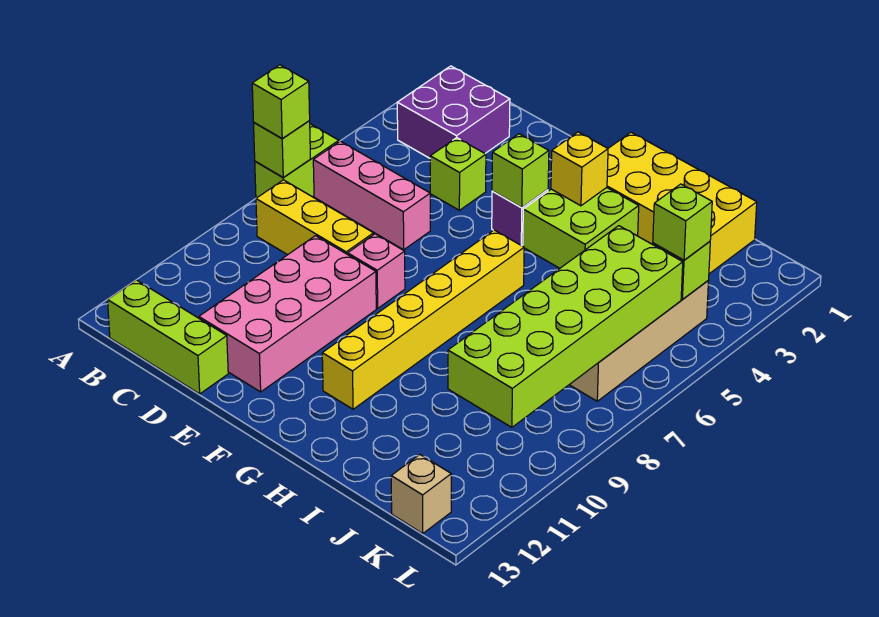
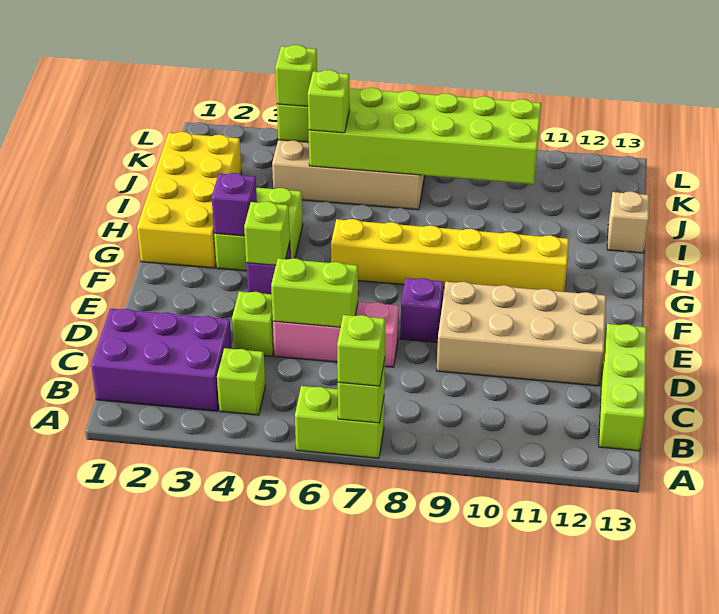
purple 2x2 brick [397,66,510,158] -> purple 2x3 brick [91,309,232,411]
none -> lime 1x1 brick [217,348,265,415]
pink 1x3 brick [313,141,430,250] -> pink 1x3 brick turned to [273,302,399,367]
yellow 1x3 brick [256,180,374,255] -> none
none -> lime 1x2 brick [271,258,358,327]
pink 2x4 brick [199,236,376,392] -> tan 2x4 brick [437,282,606,386]
pink 1x1 brick [348,234,405,308] -> purple 1x1 brick [400,278,444,342]
yellow 1x1 brick [551,132,608,206] -> purple 1x1 brick [212,173,257,236]
none -> lime 1x1 brick [308,70,350,133]
tan 1x1 brick [391,455,451,533] -> tan 1x1 brick moved to [607,192,649,253]

